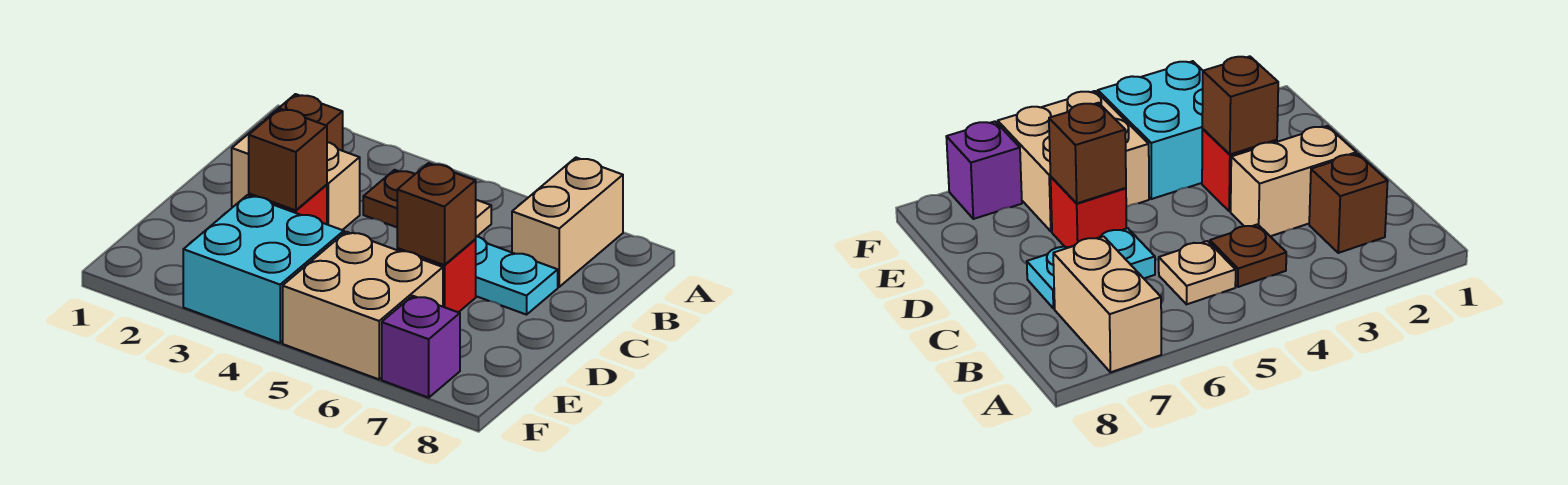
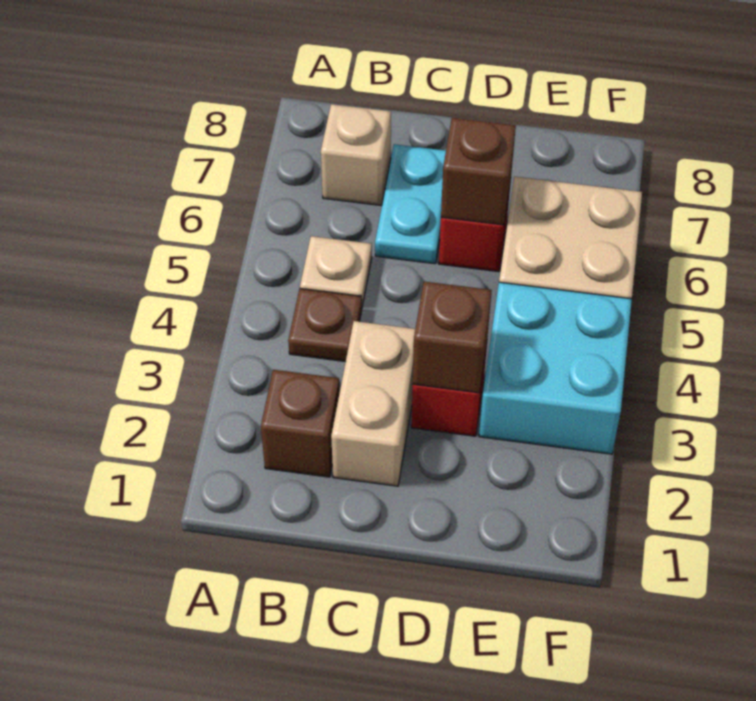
tan 1x2 brick [512,158,623,287] -> tan 1x1 brick [321,104,391,206]
purple 1x1 brick [382,296,460,398] -> none

